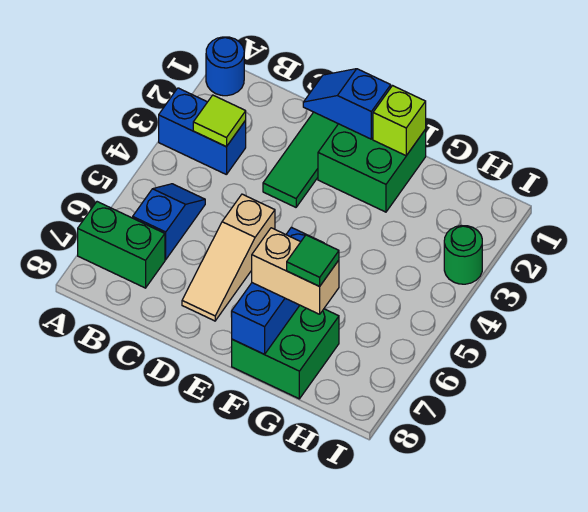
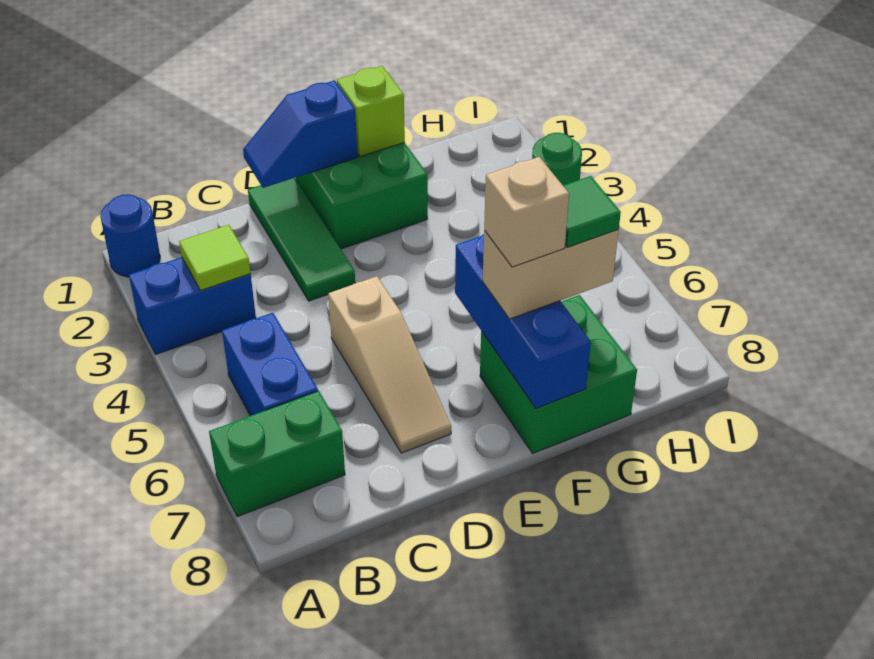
blue 1x2 slope [133,184,205,260] -> blue 1x2 brick [222,313,318,416]
none -> tan 1x1 brick [484,157,569,267]

